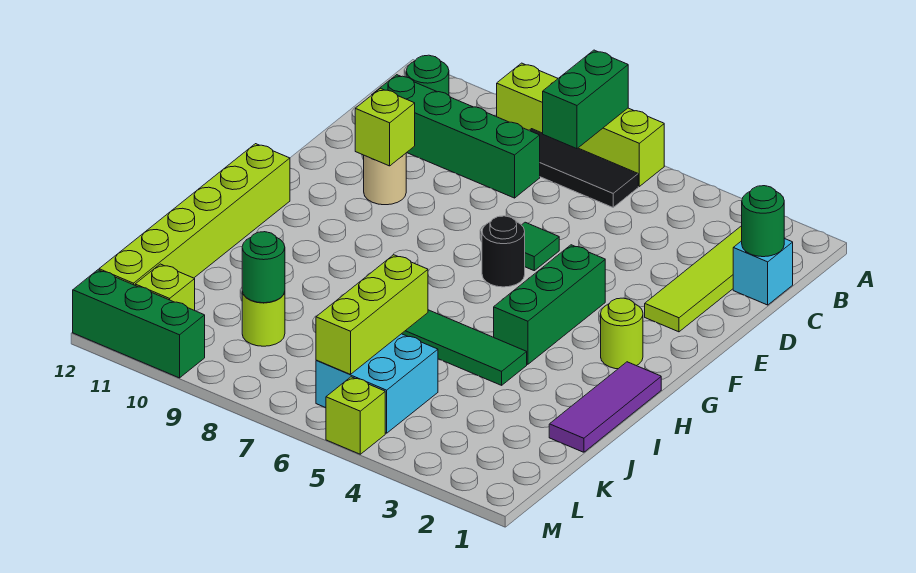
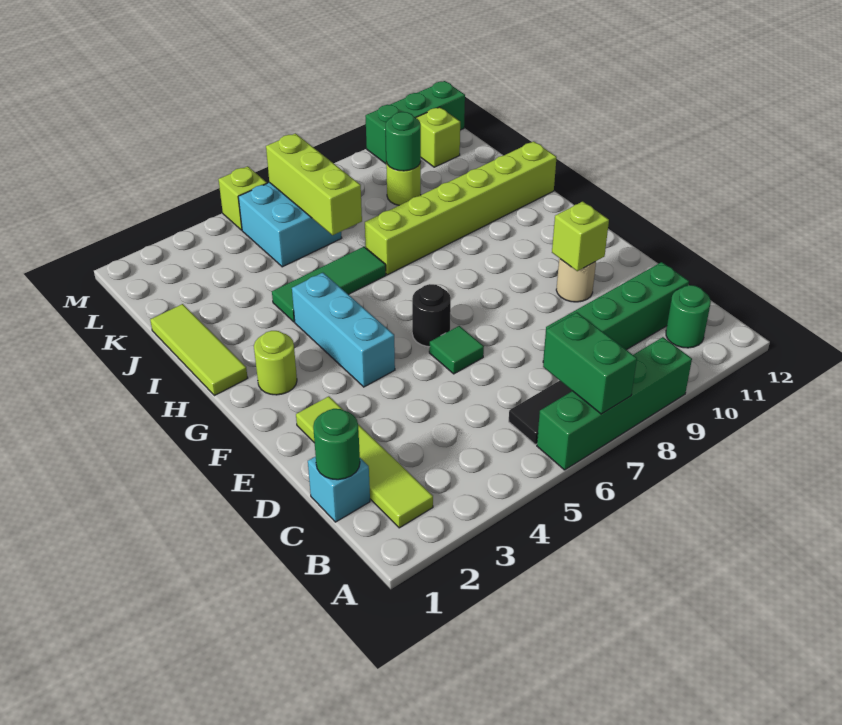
lime 1x4 brick [497,63,664,186] -> green 1x4 brick [537,337,692,470]
green 1x3 brick [494,245,605,364] -> cyan 1x3 brick [292,273,395,387]
lime 1x6 brick [99,144,290,285] -> lime 1x6 brick turned to [365,141,557,275]
purple 1x3 tile [549,362,661,452] -> lime 1x3 tile [150,304,248,396]

